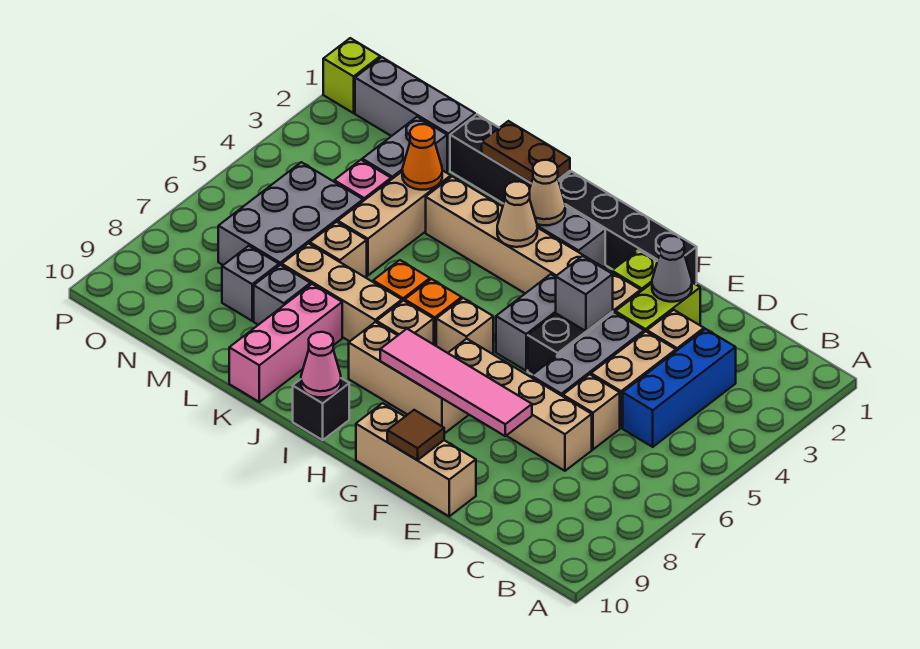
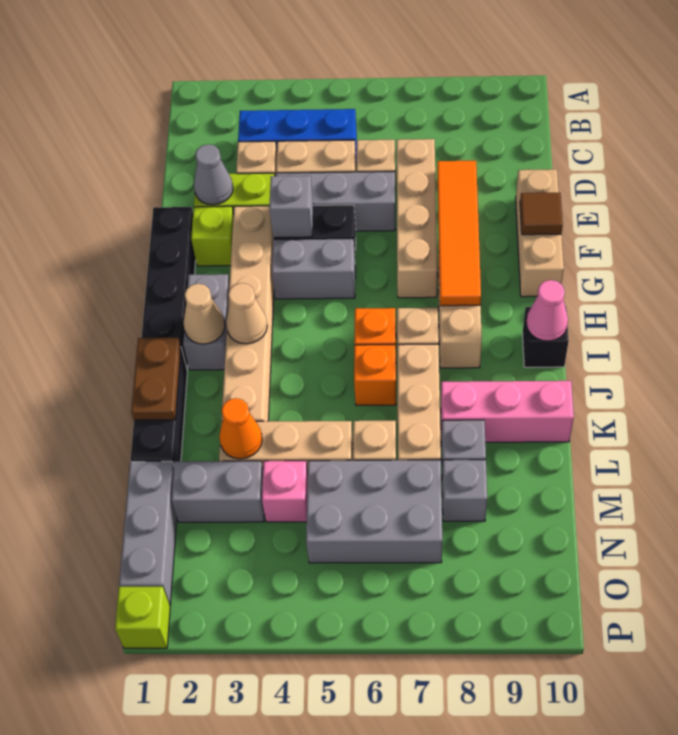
pink 1x4 tile [380,329,532,436] -> orange 1x4 tile [437,161,481,306]
tan 1x1 brick [436,298,493,353] -> none

